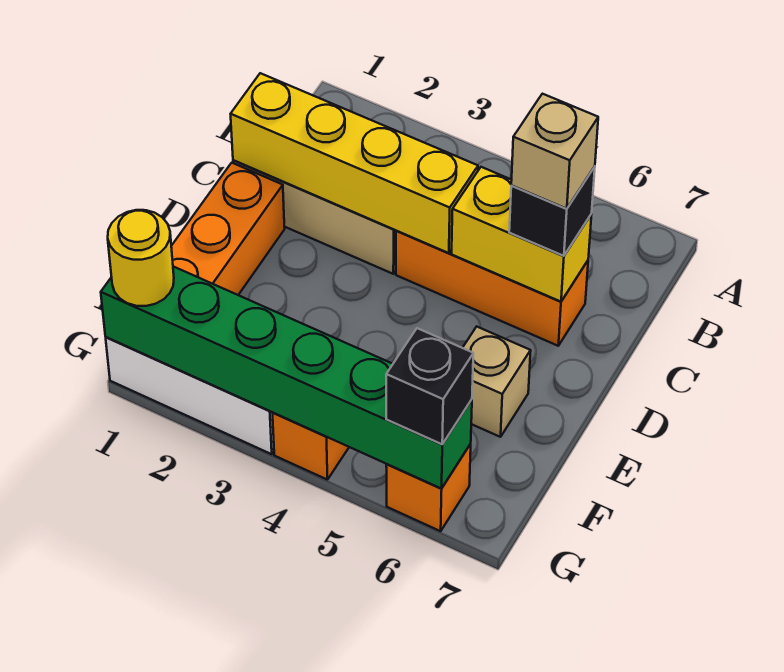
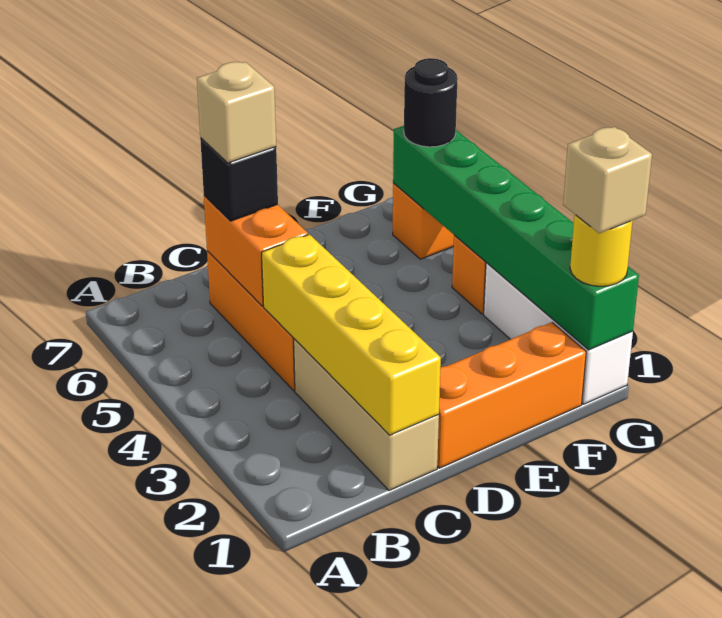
yellow 1x2 brick [452,167,592,302] -> orange 1x2 brick [204,196,308,306]
tan 1x1 brick [463,327,531,437] -> tan 1x1 brick moved to [563,127,652,233]
black 1x1 brick [386,328,473,444] -> black 1x1 round brick [404,58,458,147]

